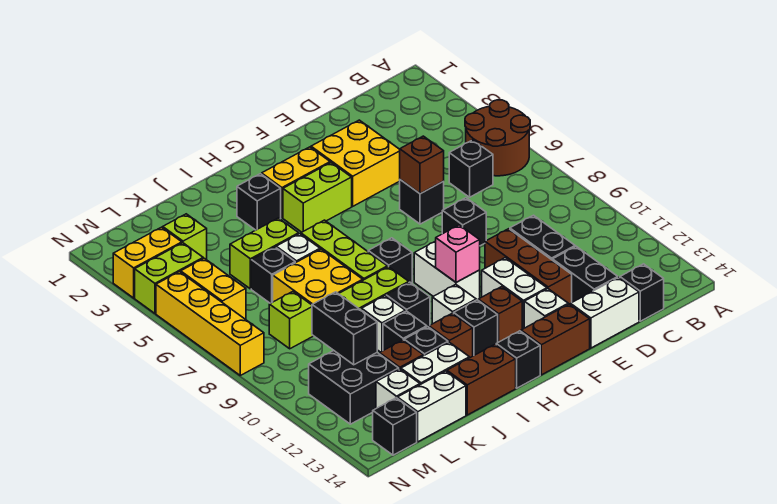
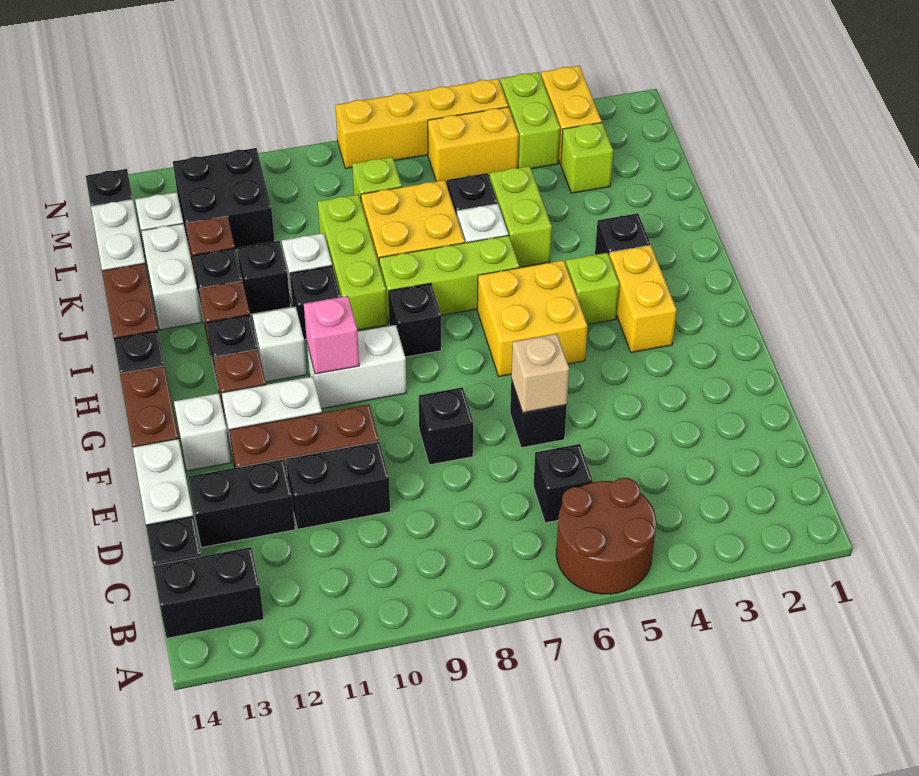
yellow 2x2 brick [311,120,400,206] -> yellow 2x2 brick moved to [477,260,587,376]
brown 1x1 brick [400,136,444,194] -> tan 1x1 brick [511,334,569,413]
lime 1x2 brick [283,163,352,232] -> lime 1x1 brick [566,253,619,325]
black 1x2 brick [312,292,377,365] -> black 1x2 brick moved to [153,547,264,638]

